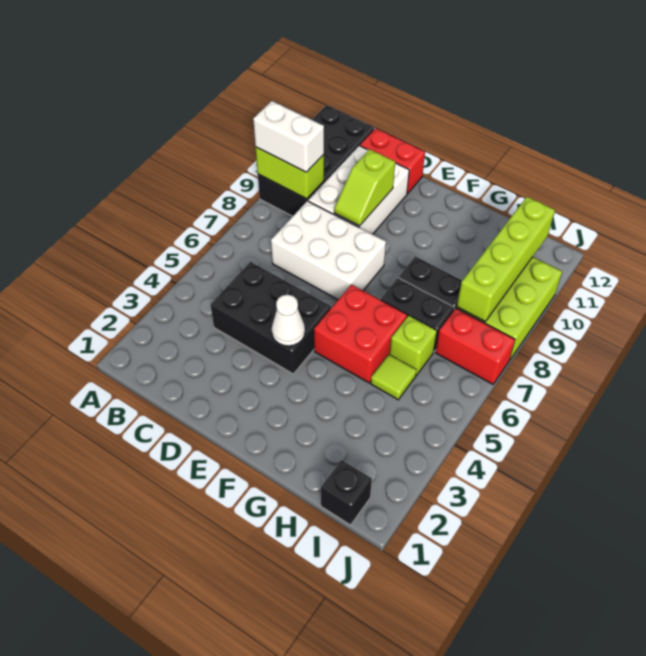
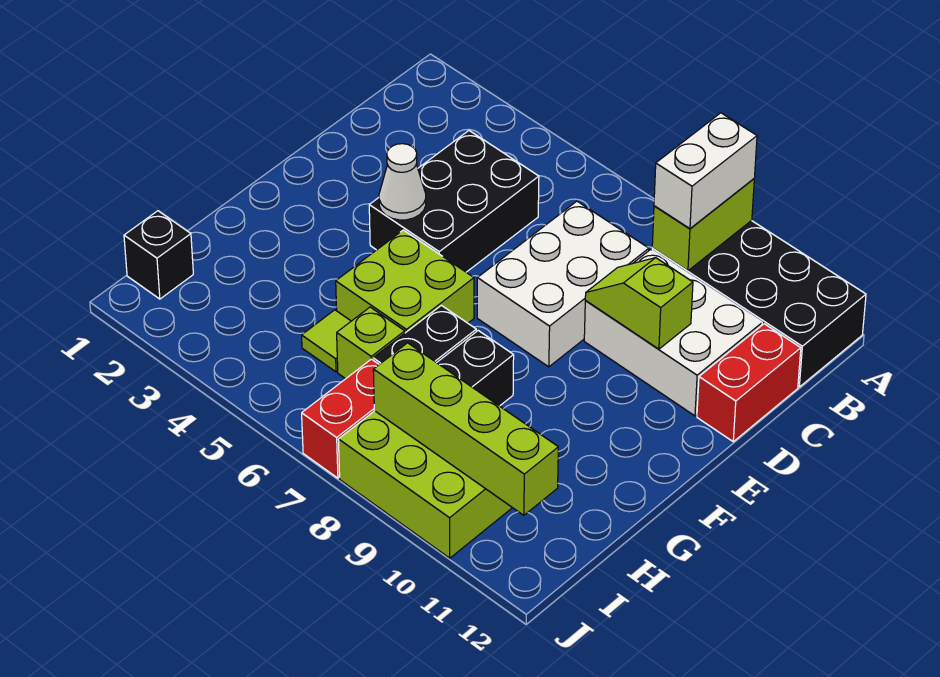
red 2x2 brick [314,285,407,383] -> lime 2x2 brick [336,230,474,333]

